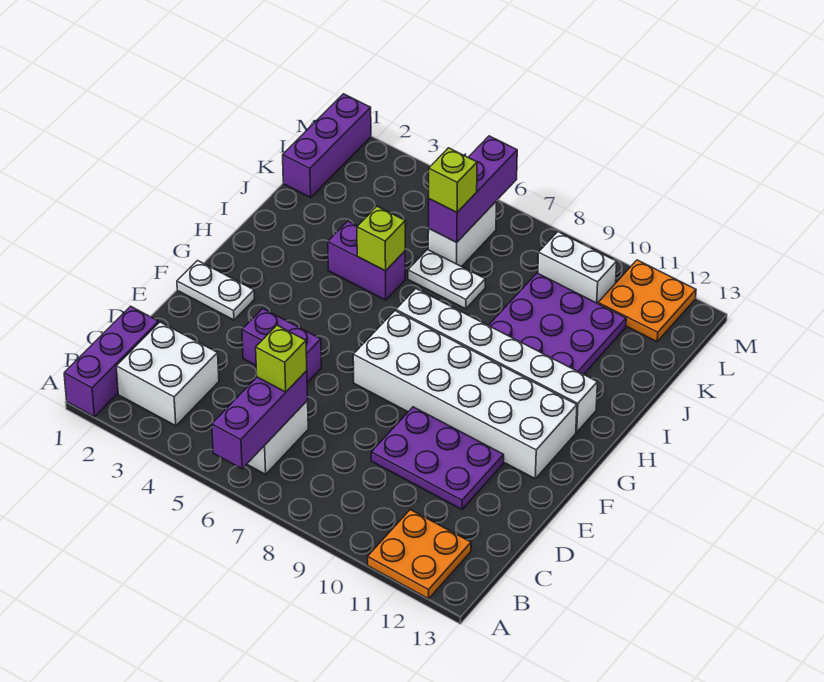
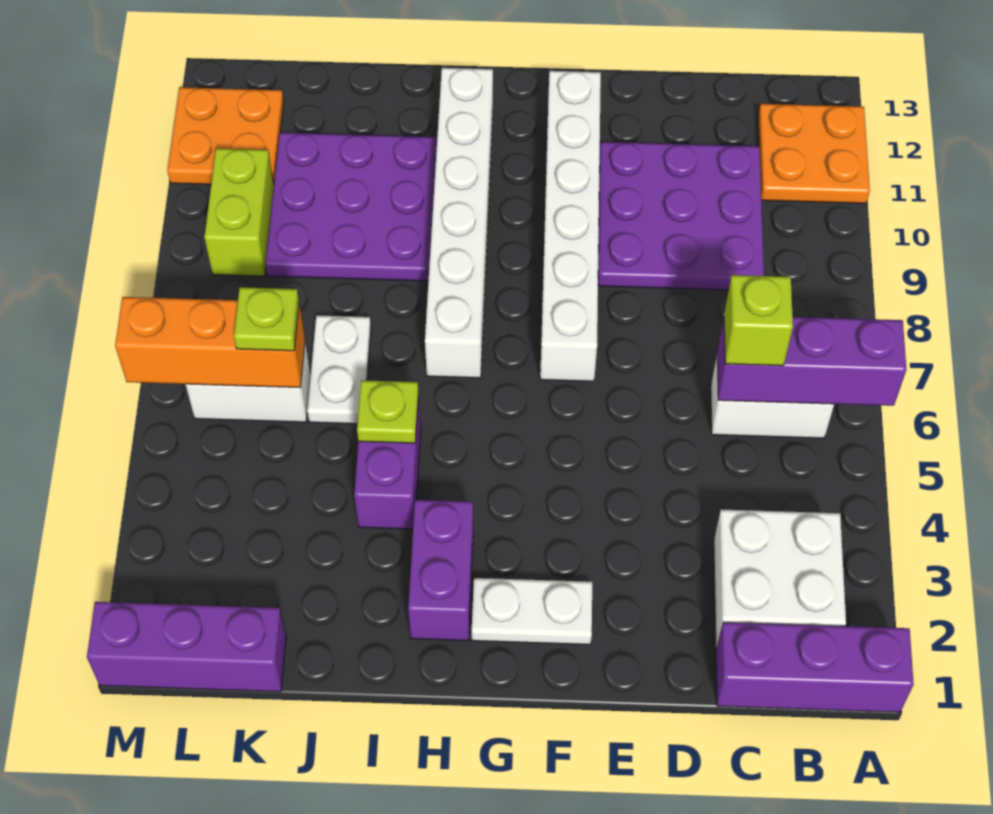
purple 2x3 plate [371,407,504,509] -> purple 3x3 plate [598,142,764,290]
purple 1x2 brick [242,309,321,383] -> purple 1x2 brick moved to [408,500,474,641]
white 1x2 plate [177,261,254,320] -> white 1x2 plate turned to [472,578,592,645]
white 2x6 brick [353,311,577,479] -> white 1x6 brick [540,71,601,381]
lime 1x1 brick [357,206,405,271] -> lime 1x1 plate [357,380,419,443]
purple 1x3 brick [429,136,517,242] -> orange 1x3 brick [115,297,305,388]
lime 1x1 brick [429,148,477,212] -> lime 1x1 plate [234,287,299,351]
white 1x2 brick [538,232,617,304] -> lime 1x2 brick [204,148,274,276]

